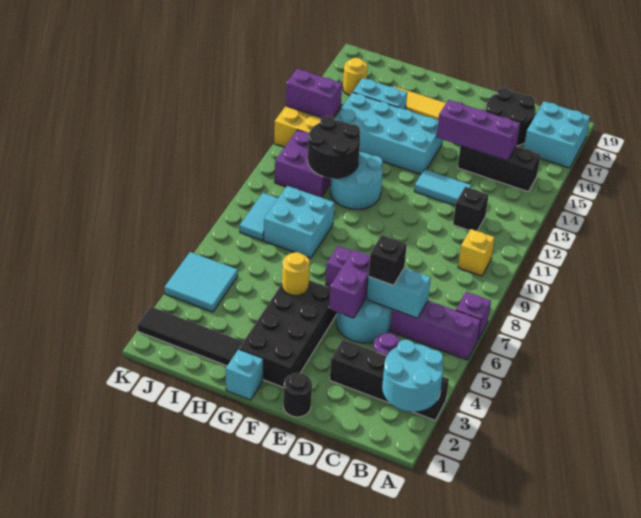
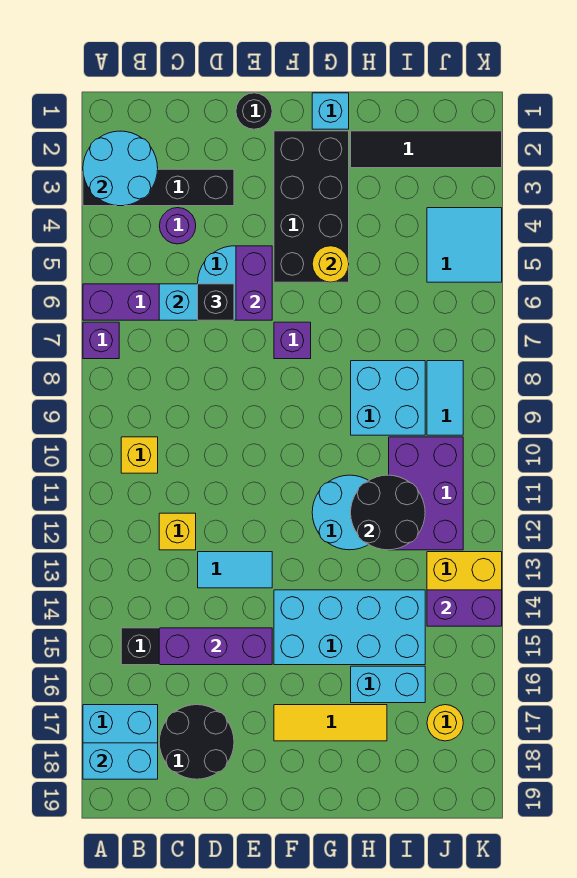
none -> cyan 1x2 brick [83,743,158,779]
black 1x1 brick [453,187,489,231] -> yellow 1x1 brick [159,513,196,550]
purple 2x2 brick [275,130,331,197] -> purple 2x3 brick [389,437,463,550]

